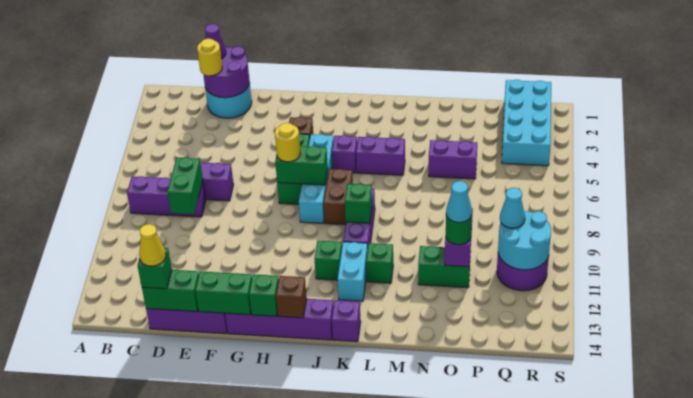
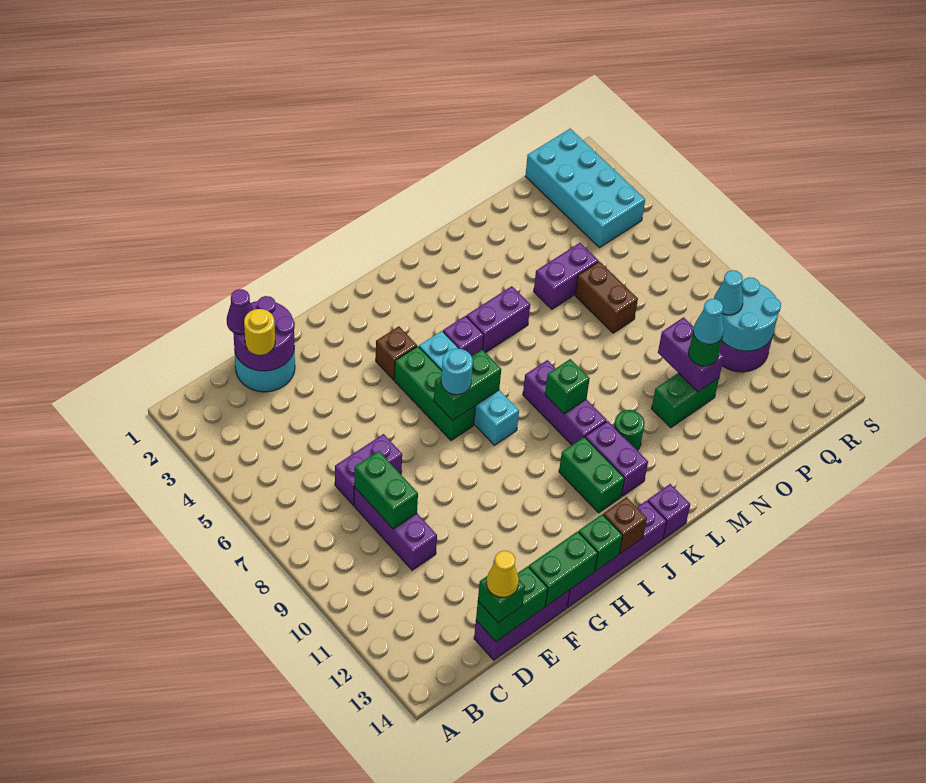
purple 1x3 brick [127,176,206,217] -> purple 1x3 brick turned to [354,487,437,570]
yellow 1x1 round brick [275,123,300,162] -> cyan 1x1 round brick [441,348,473,395]
brown 1x2 brick [323,169,353,225] -> brown 1x2 brick moved to [575,261,638,333]
green 1x1 brick [314,240,342,280] -> green 1x2 brick [559,437,625,513]
cyan 1x2 brick [337,242,368,301] -> purple 1x2 brick [585,421,648,496]
green 1x1 brick [366,243,393,283] -> green 1x1 round brick [614,410,645,451]

